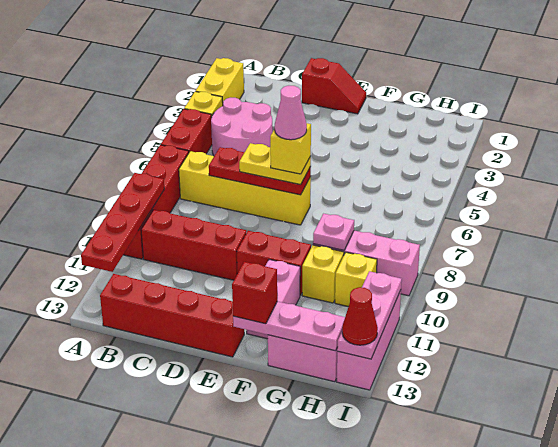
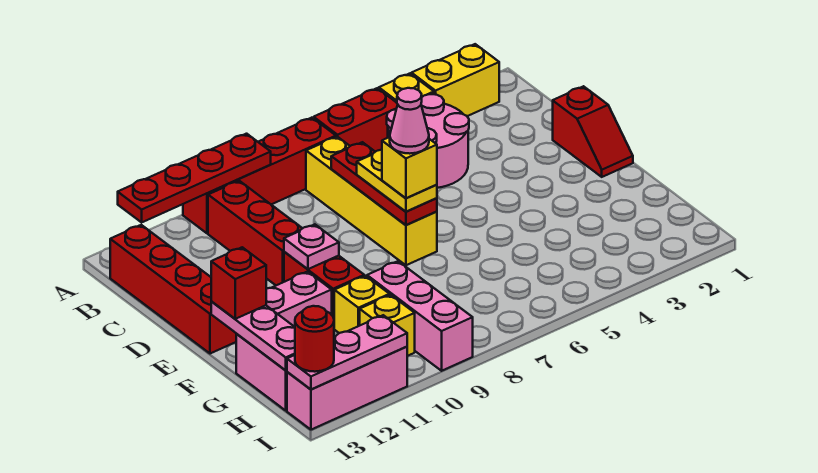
pink 1x1 plate [313,214,354,250] -> pink 1x1 plate moved to [284,224,339,269]
red 1x1 cone [342,287,378,345] -> red 1x1 round brick [295,306,334,372]

